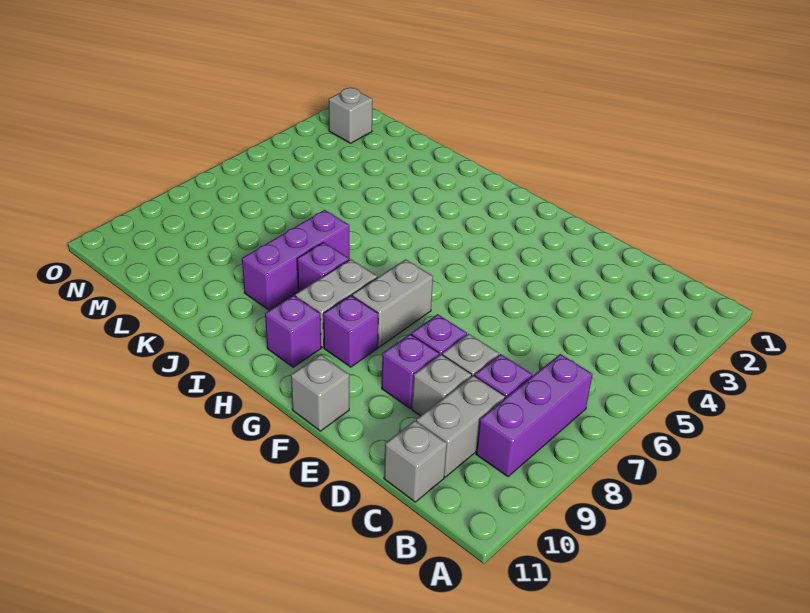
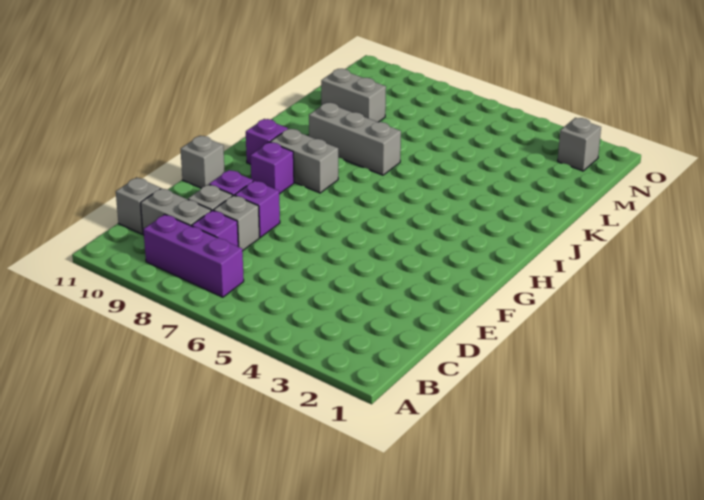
grey 1x2 brick [352,259,433,347] -> grey 1x2 brick moved to [321,69,386,122]
purple 1x1 brick [297,242,349,292] -> none
purple 1x3 brick [242,210,349,310] -> grey 1x3 brick [309,103,401,175]

